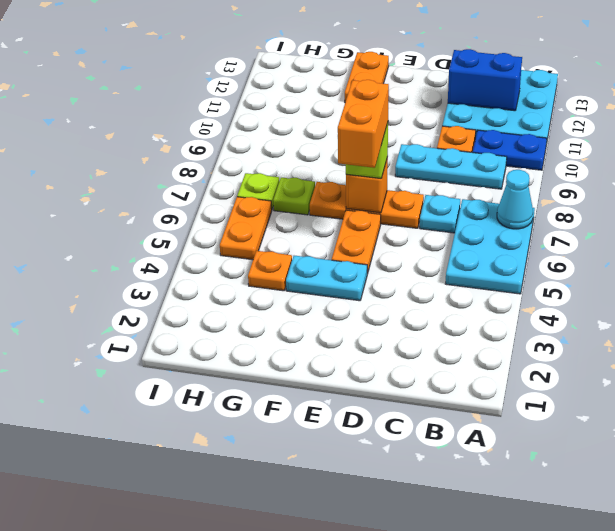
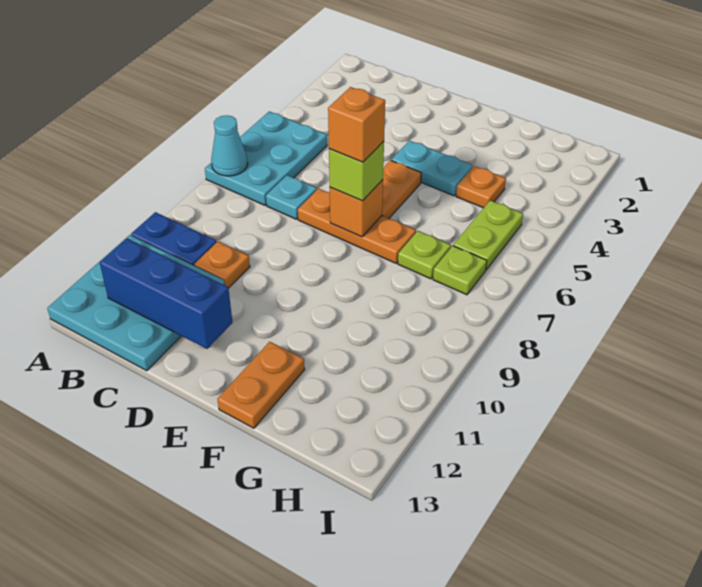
cyan 1x3 plate [395,144,507,189] -> none
blue 1x2 brick [448,49,522,111] -> blue 1x3 brick [100,238,233,349]
orange 1x2 brick [338,80,389,168] -> orange 1x1 brick [328,87,385,162]
orange 1x2 plate [220,197,272,260] -> lime 1x2 plate [454,200,523,270]

